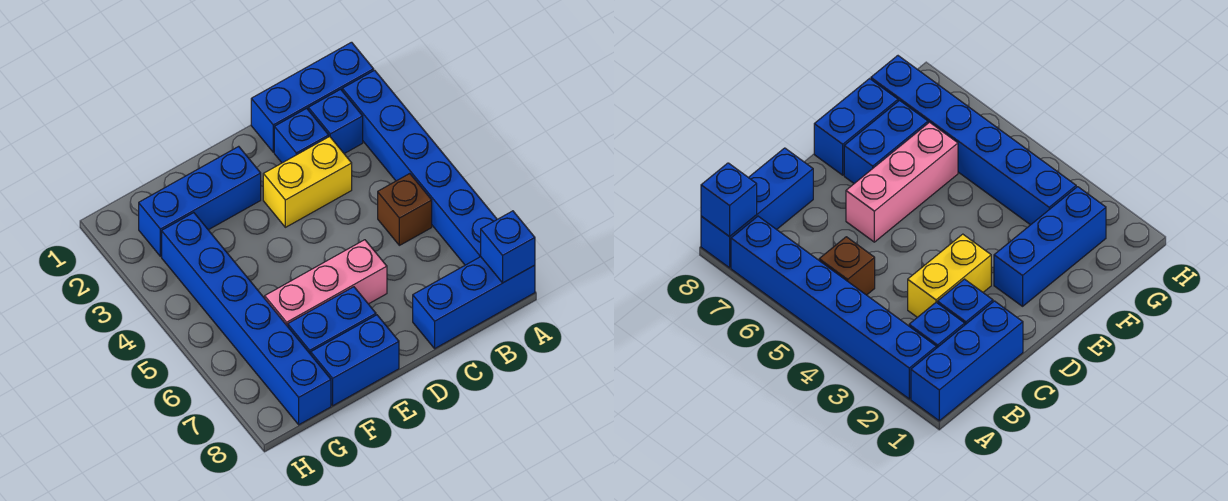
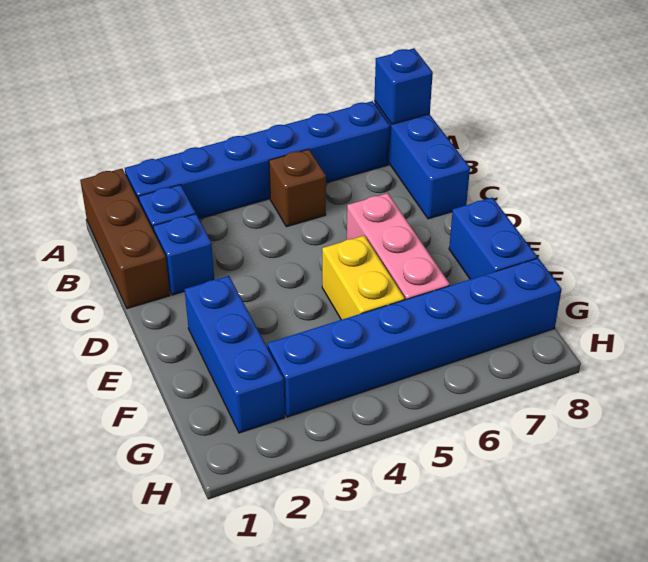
blue 1x3 brick [251,42,374,152] -> brown 1x3 brick [80,169,170,309]
yellow 1x2 brick [263,136,352,227] -> yellow 1x2 brick moved to [322,236,405,320]
blue 1x2 brick [288,287,376,354] -> none

